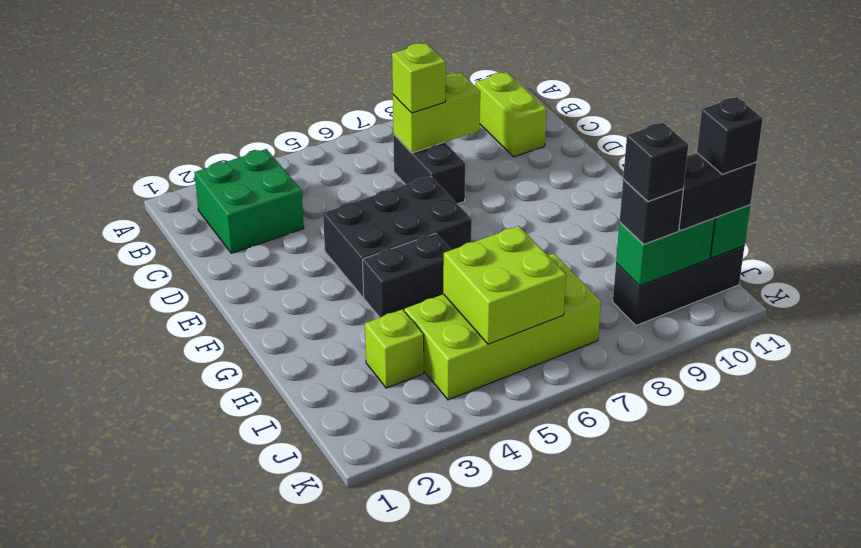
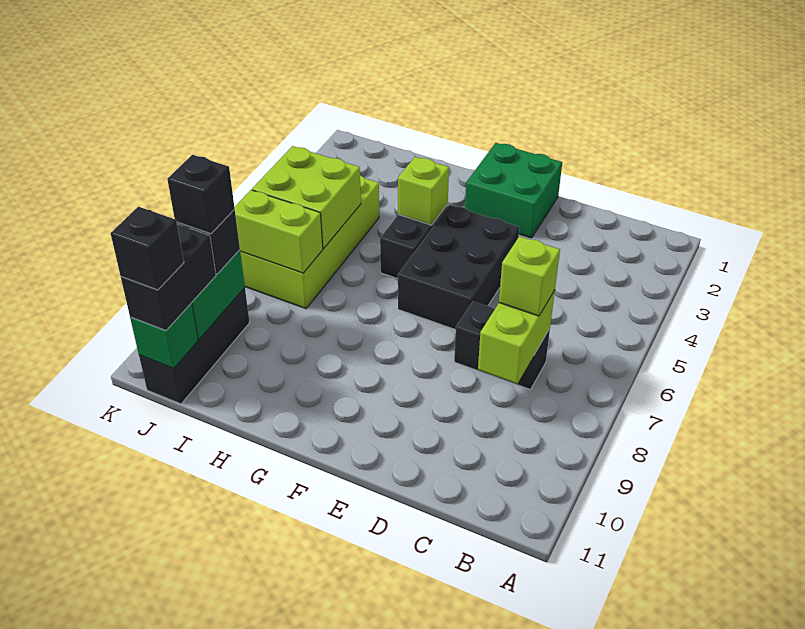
green 2x2 brick [194,149,304,253] -> green 2x2 brick moved to [465,143,562,238]
lime 1x2 brick [476,72,547,157] -> lime 1x2 brick moved to [234,190,323,273]
lime 1x1 brick [365,309,424,388] -> lime 1x1 brick moved to [398,157,449,225]

